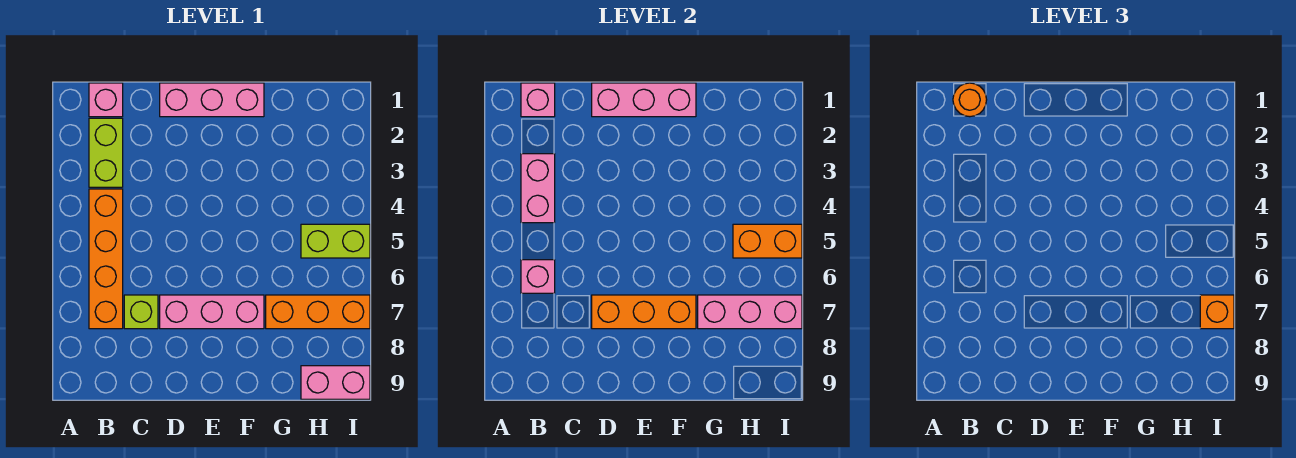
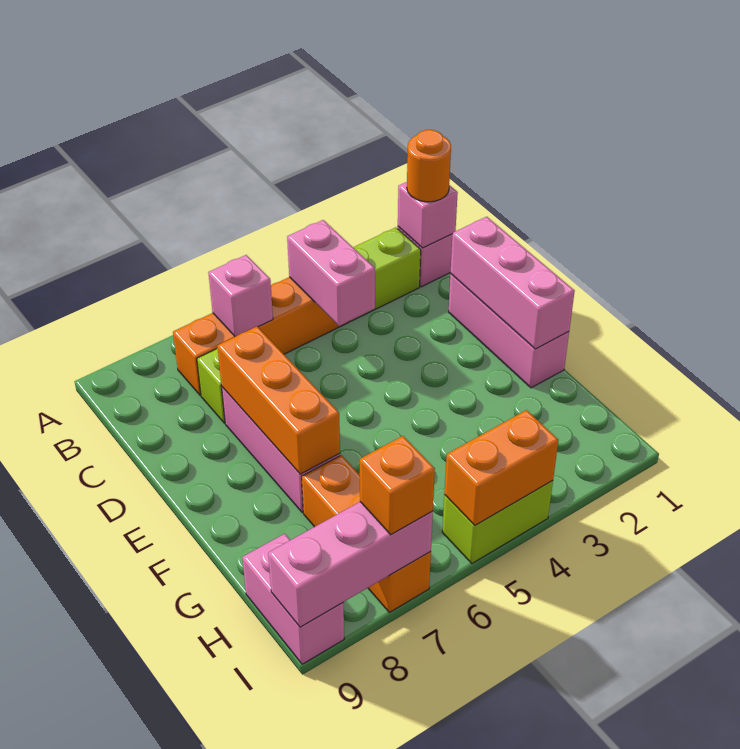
pink 1x2 brick [521,154,555,223] -> pink 1x2 brick turned to [287,220,375,326]
pink 1x3 brick [698,295,802,329] -> pink 1x3 brick turned to [268,502,433,627]
lime 1x2 brick [301,224,370,258] -> lime 1x2 brick turned to [442,481,553,563]
orange 1x2 brick [733,224,802,258] -> orange 1x2 brick turned to [444,410,558,525]

